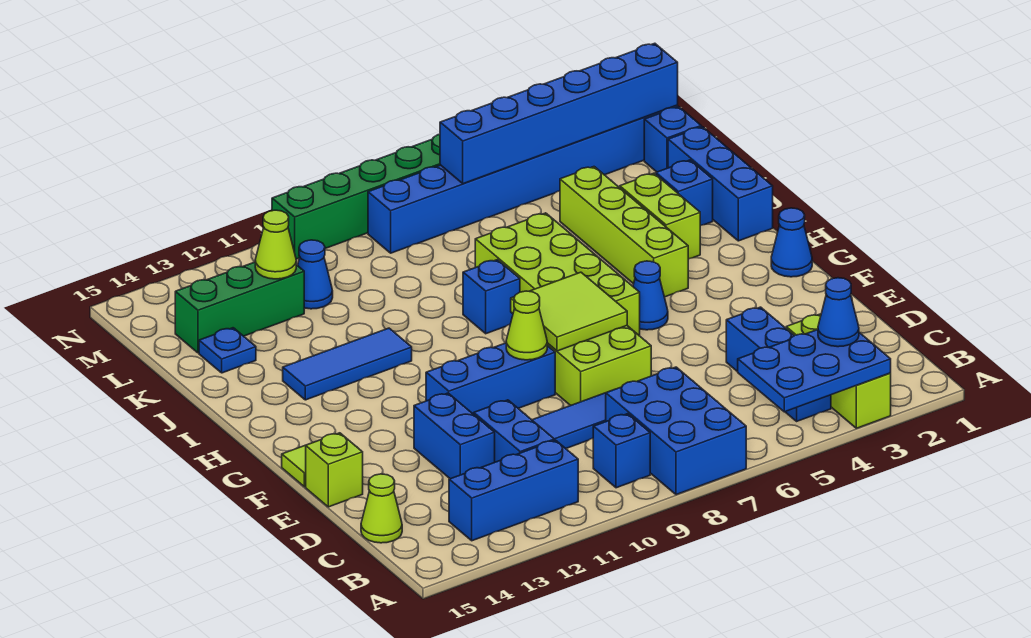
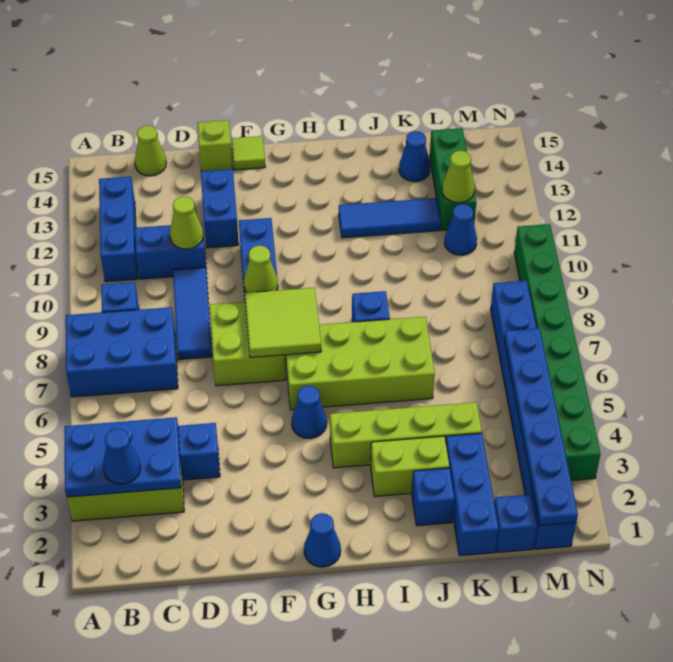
blue 2x3 plate [738,330,891,412] -> blue 2x3 plate turned to [65,417,181,497]
none -> lime 1x1 cone [170,196,203,249]
blue 1x2 brick [414,393,495,479] -> blue 1x2 brick turned to [201,169,239,248]
blue 1x3 brick [668,127,773,241] -> blue 1x3 brick turned to [446,433,499,556]
blue 1x3 tile [283,328,412,400] -> blue 1x3 tile turned to [339,198,441,238]
blue 1x1 plate [199,328,256,373] -> blue 1x1 cone [399,131,430,182]
blue 1x6 brick [440,43,678,184] -> blue 1x6 plate [504,328,578,526]

